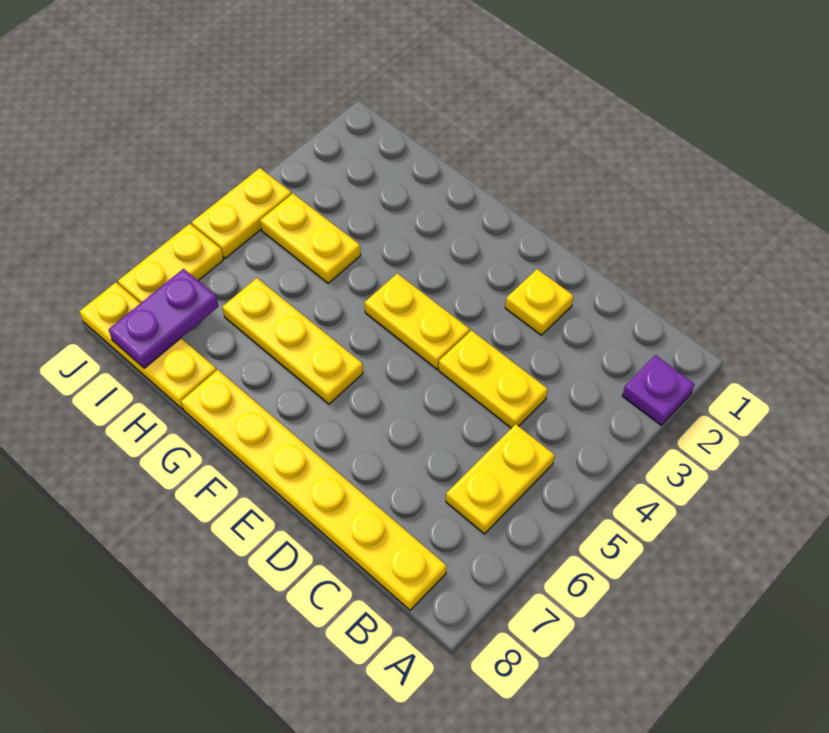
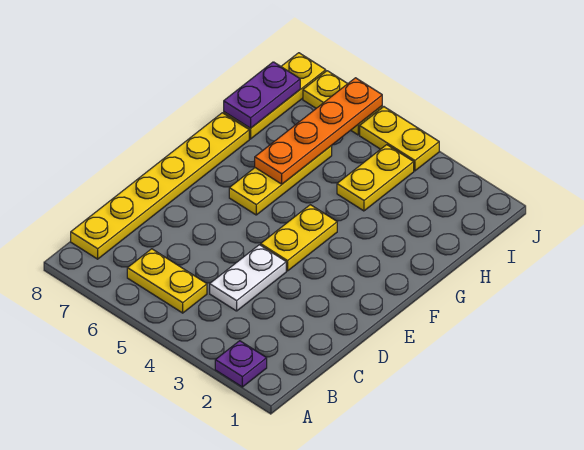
yellow 1x2 plate [439,330,548,428] -> white 1x2 plate [210,245,286,311]
yellow 1x1 plate [505,269,574,335] -> none
none -> orange 1x4 plate [255,78,382,184]
purple 1x2 plate [108,269,219,368] -> purple 1x2 plate turned to [224,62,300,128]

